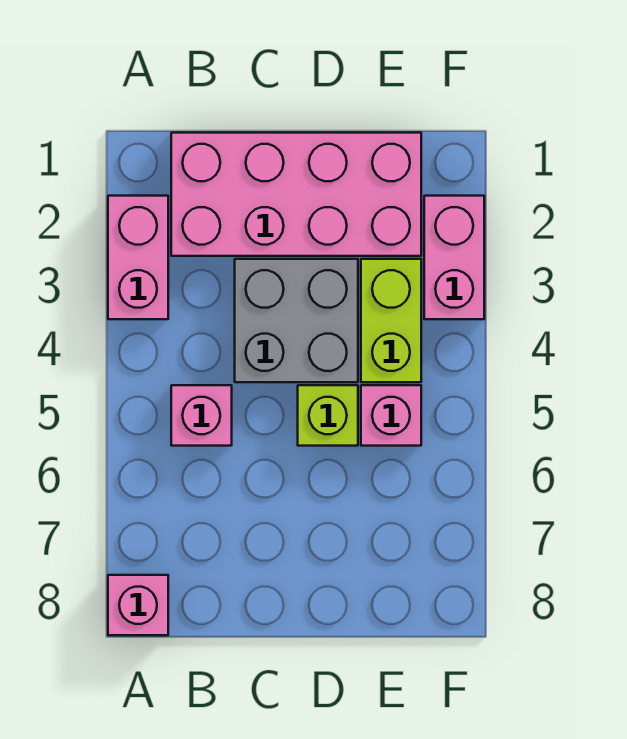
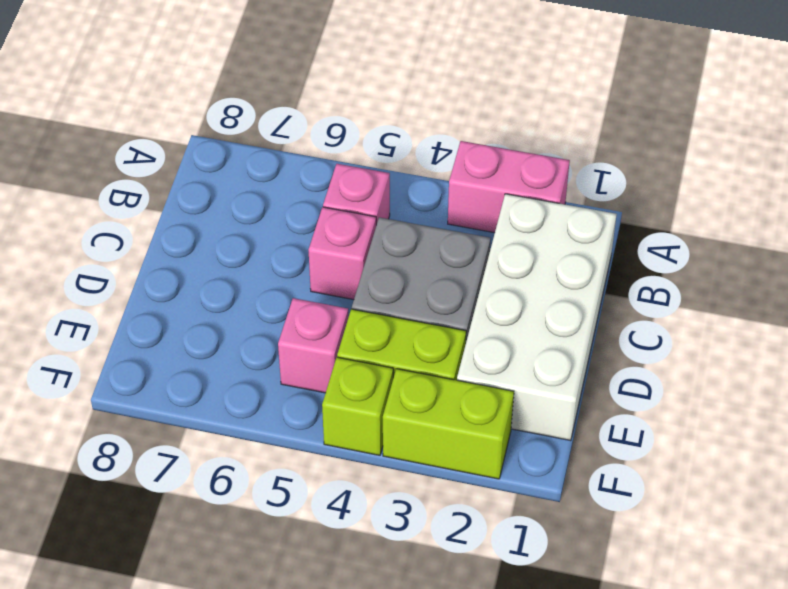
pink 1x1 brick [108,575,168,635] -> pink 1x1 brick moved to [309,207,376,300]
pink 2x4 brick [171,133,421,256] -> white 2x4 brick [457,194,617,441]
lime 1x1 brick [298,385,358,446] -> lime 1x1 brick moved to [322,357,393,455]
pink 1x2 brick [424,196,484,319] -> lime 1x2 brick [383,369,514,479]

